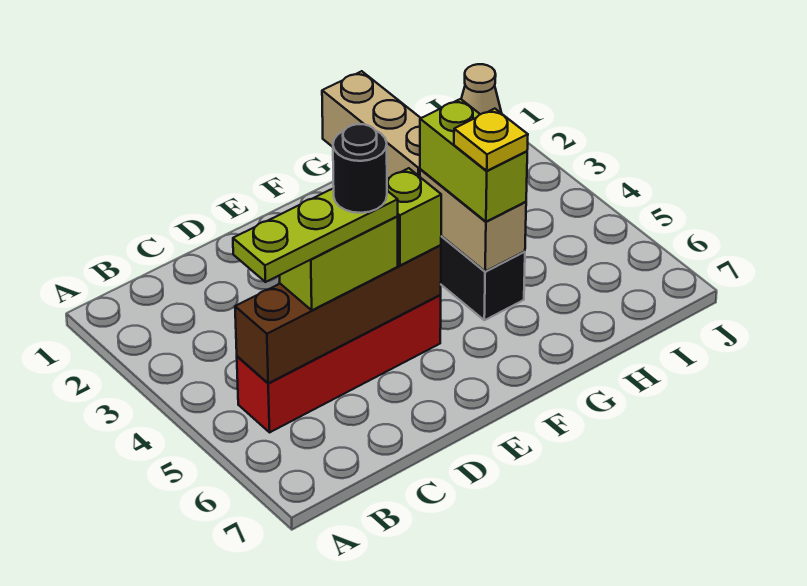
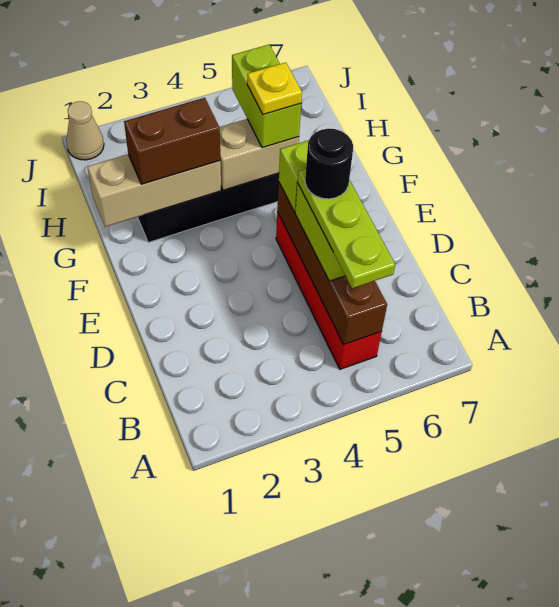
none -> brown 1x2 brick [124,98,220,184]
lime 1x2 brick [420,99,527,222] -> lime 1x2 brick turned to [232,45,301,148]

